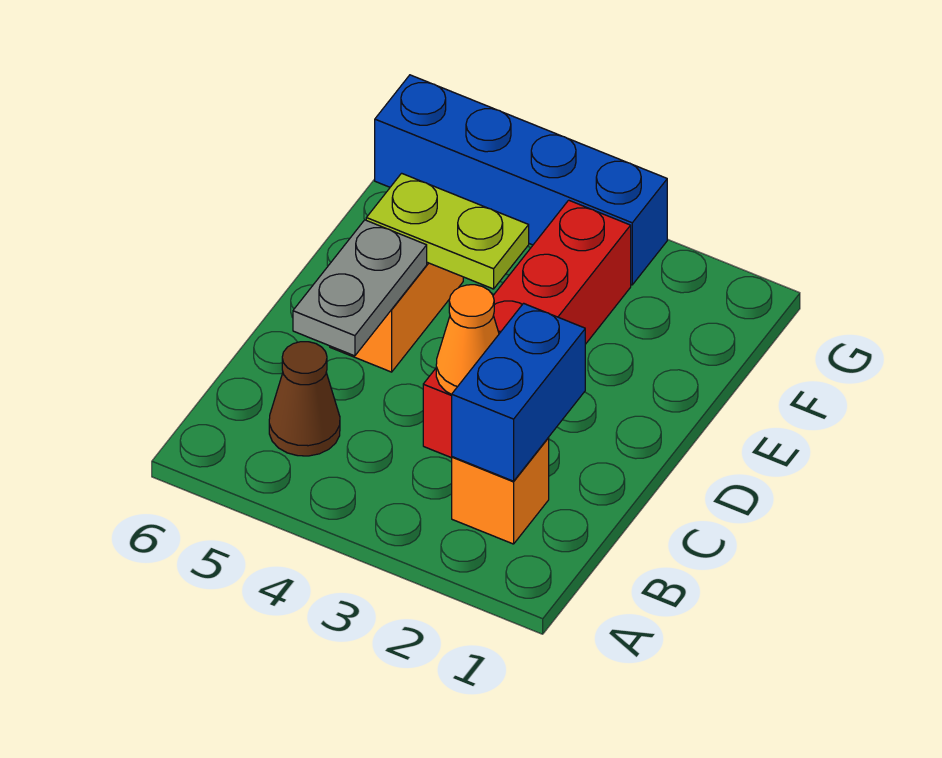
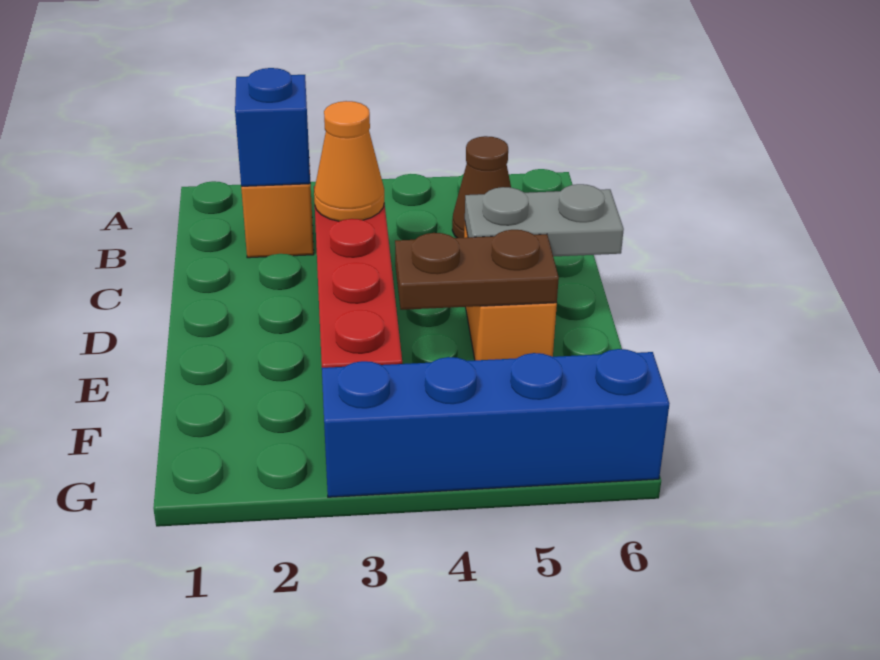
blue 1x2 brick [452,303,585,481] -> blue 1x1 brick [235,68,310,186]
grey 1x2 plate [293,220,427,356] -> grey 1x2 plate turned to [465,184,624,257]
lime 1x2 plate [366,173,529,289] -> brown 1x2 plate [395,230,559,310]

